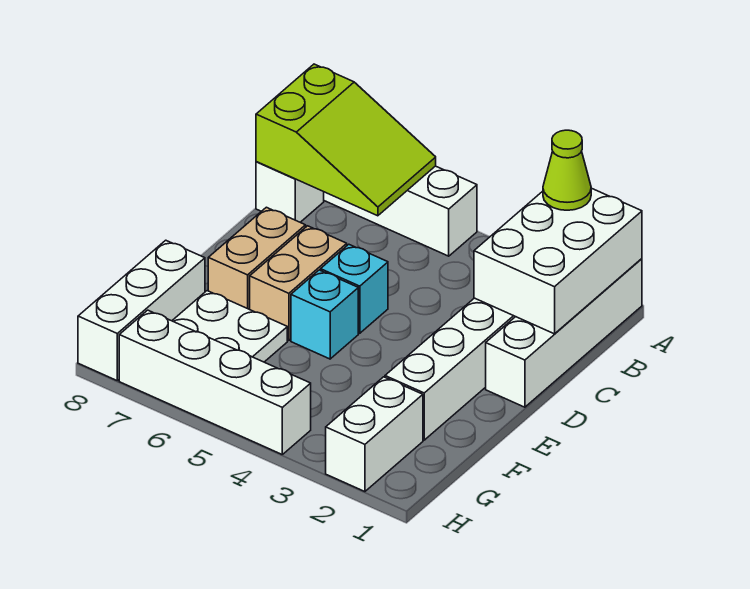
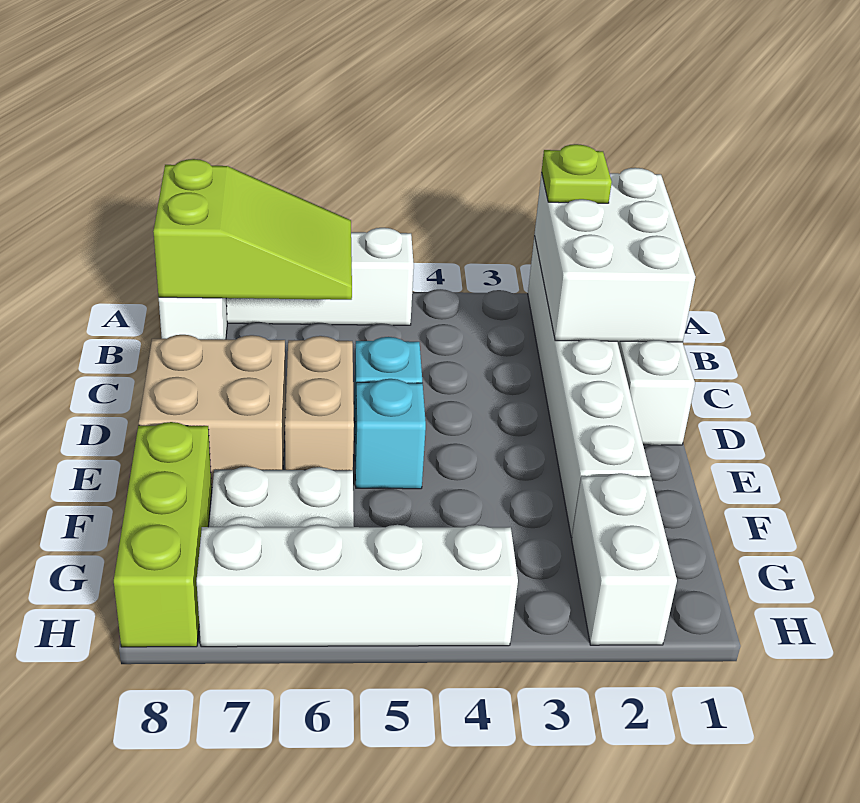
lime 1x1 cone [543,130,591,210] -> lime 1x1 plate [542,144,612,203]
tan 1x2 brick [208,207,306,309] -> tan 2x2 brick [139,335,286,487]
white 1x3 brick [78,240,205,381] -> lime 1x3 brick [114,422,212,647]

